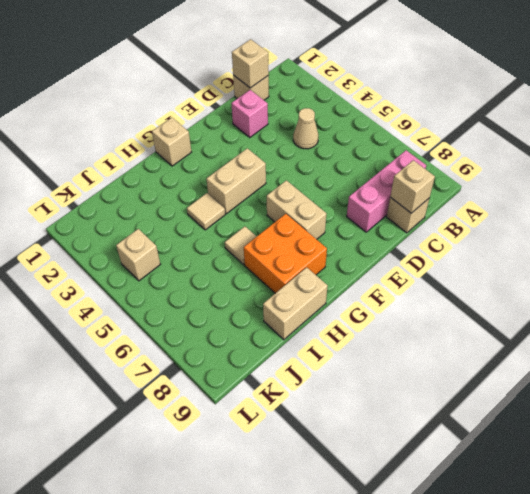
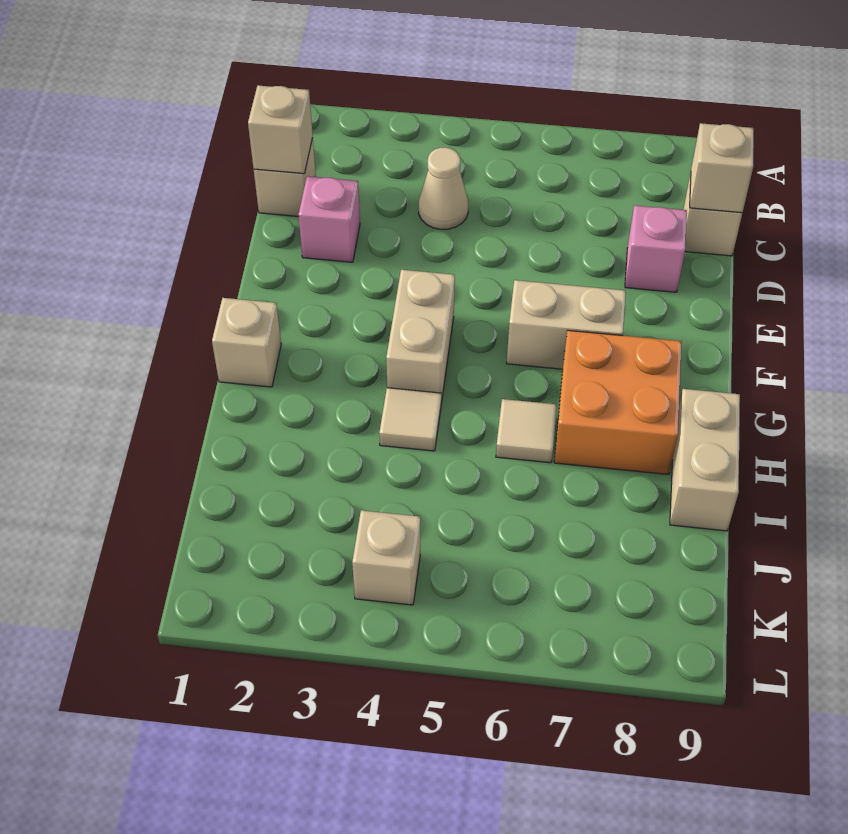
pink 1x3 brick [347,150,426,232] -> pink 1x1 brick [625,206,687,292]

